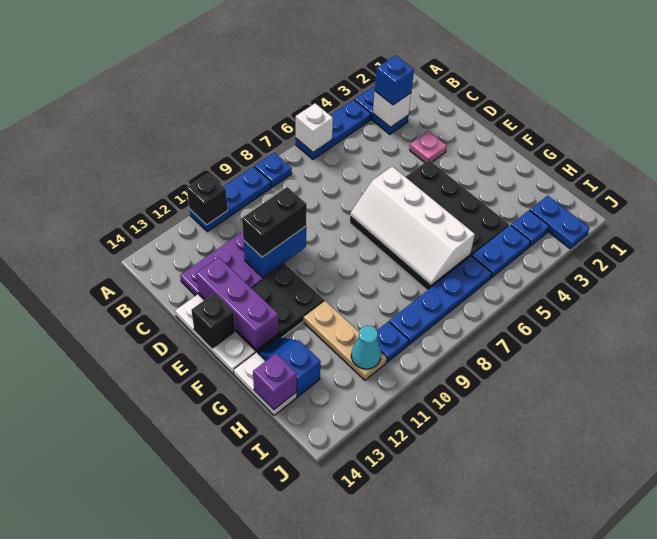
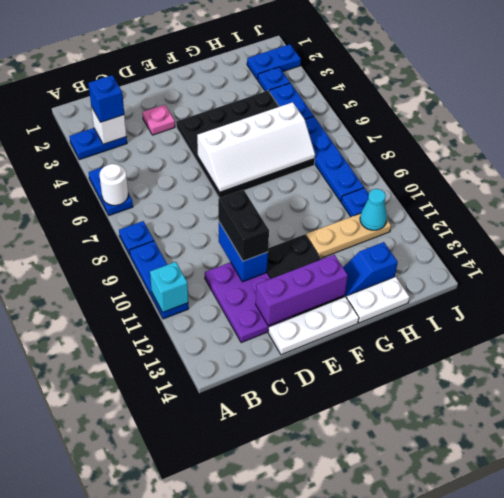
blue 1x3 plate [296,100,371,159] -> blue 1x2 plate [88,167,133,215]
white 1x1 brick [296,103,333,152] -> white 1x1 round brick [99,164,128,205]
black 1x1 brick [187,173,228,225] -> cyan 1x1 brick [150,262,188,312]
black 1x1 brick [191,293,235,348] -> none
purple 1x1 brick [253,353,297,409] -> none

